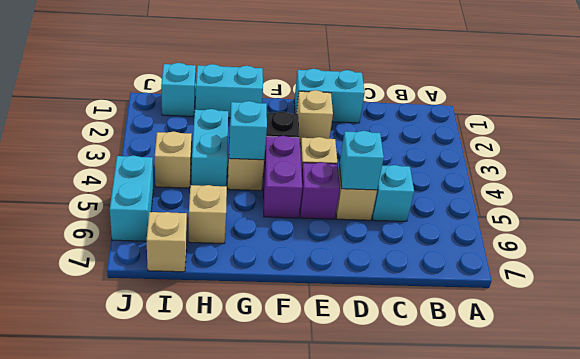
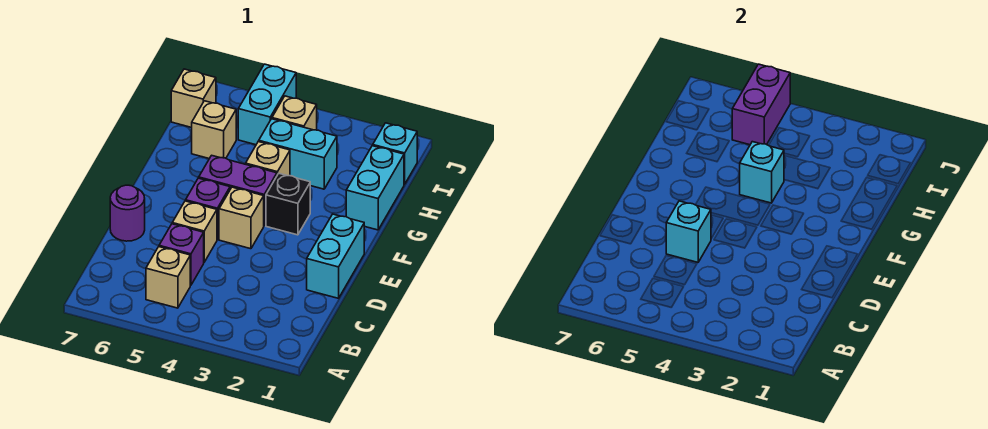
cyan 1x1 brick [372,165,414,221] -> purple 1x1 brick [159,224,204,285]
none -> purple 1x1 round brick [110,185,145,241]
tan 1x1 brick [296,90,333,143] -> tan 1x1 brick moved to [146,247,190,308]
none -> purple 1x2 brick [732,64,790,145]
cyan 1x2 brick [110,156,153,241] -> cyan 1x2 brick turned to [238,64,296,145]

